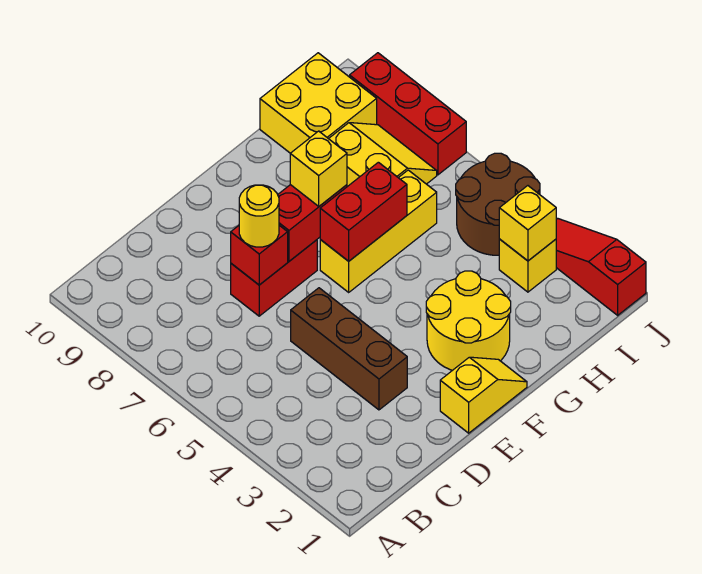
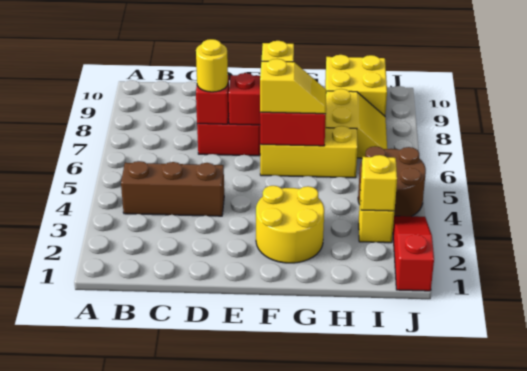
brown 1x3 brick [291,288,407,410] -> brown 1x3 brick turned to [121,161,224,216]
yellow 1x2 slope [440,357,527,433] -> yellow 1x2 slope moved to [260,59,326,114]
red 1x3 brick [350,53,466,175] -> none

